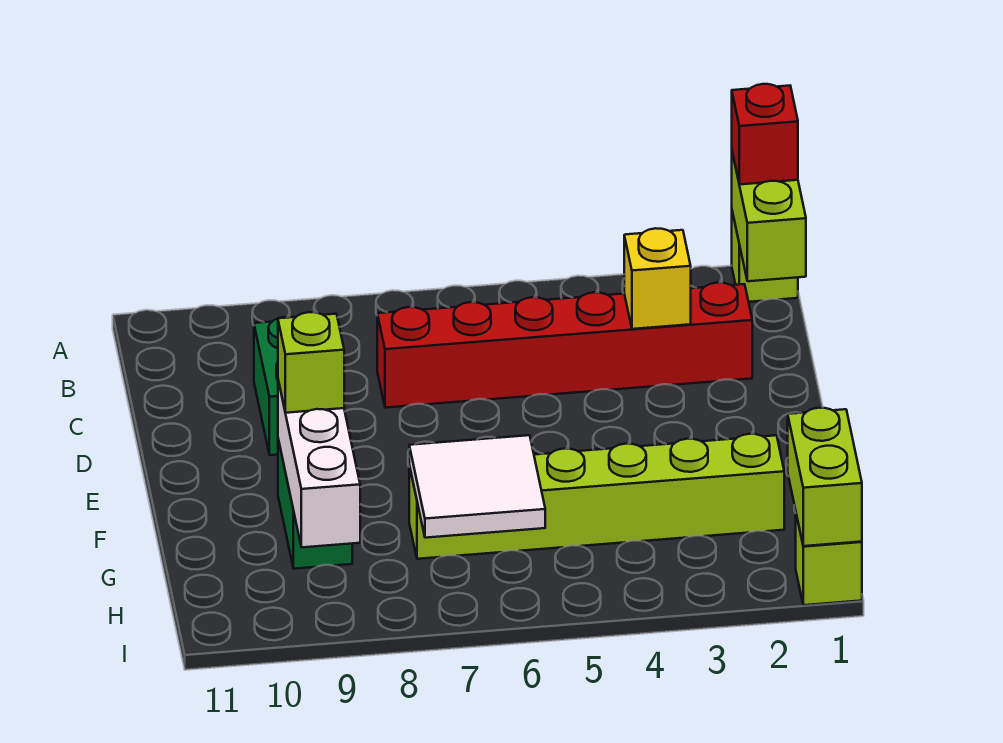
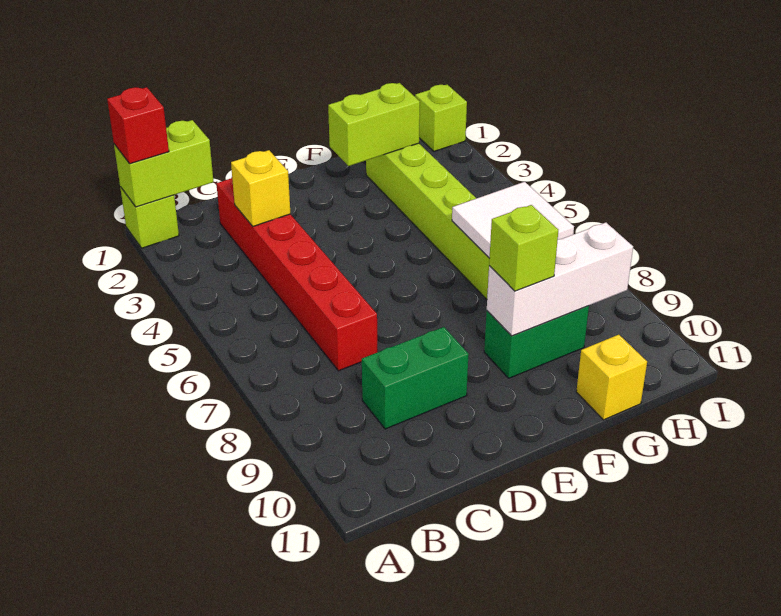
none -> yellow 1x1 brick [576,335,647,420]
lime 1x2 brick [788,408,862,546] -> lime 1x2 brick moved to [328,83,420,166]

